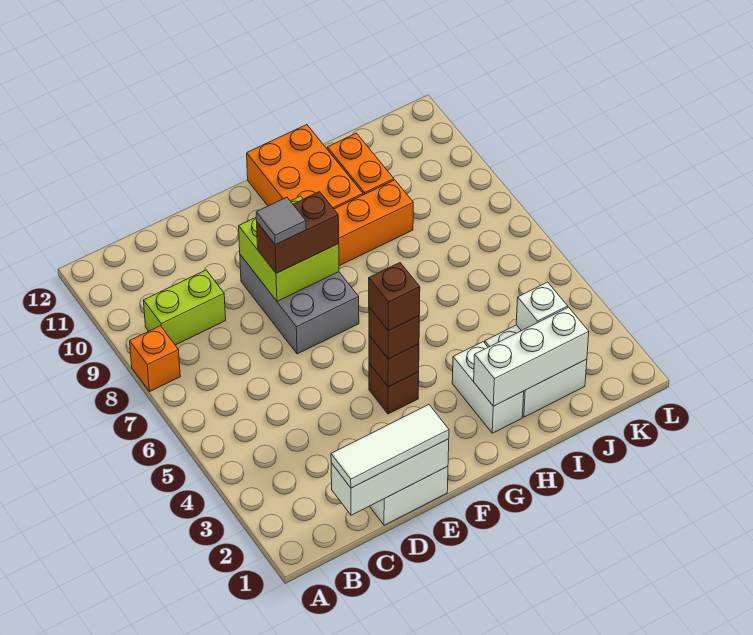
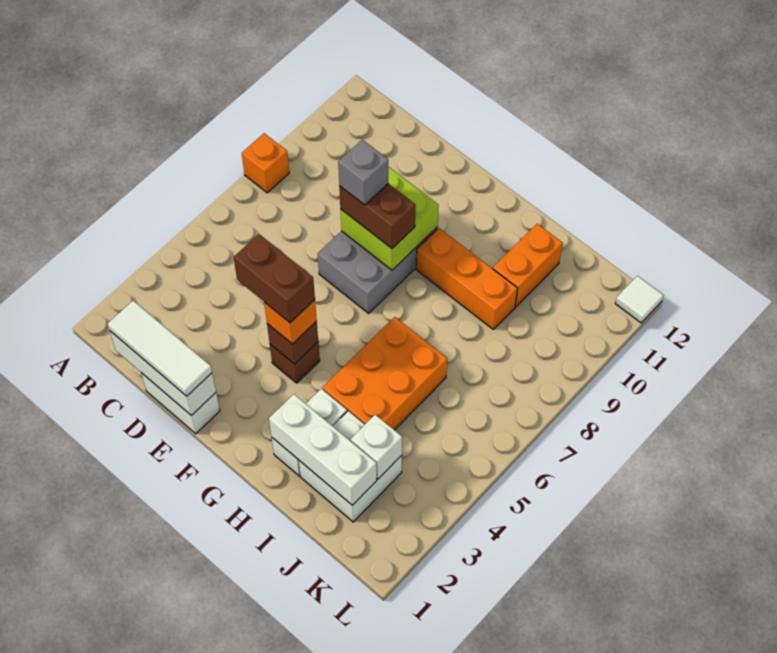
lime 1x2 brick [143,270,226,345] -> none
grey 1x1 tile [256,197,306,245] -> grey 1x1 brick [338,140,388,205]
brown 1x1 brick [369,307,419,359] -> orange 1x1 brick [264,300,317,344]
brown 1x1 brick [369,263,420,331] -> brown 1x2 brick [233,234,315,323]
orange 2x3 brick [247,125,363,209] -> orange 2x3 brick moved to [323,317,447,430]
none -> white 1x1 tile [615,276,663,323]

